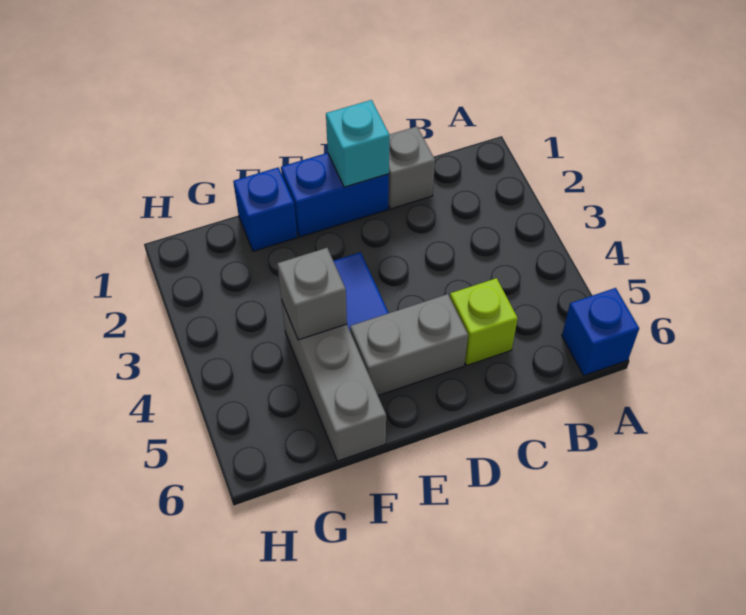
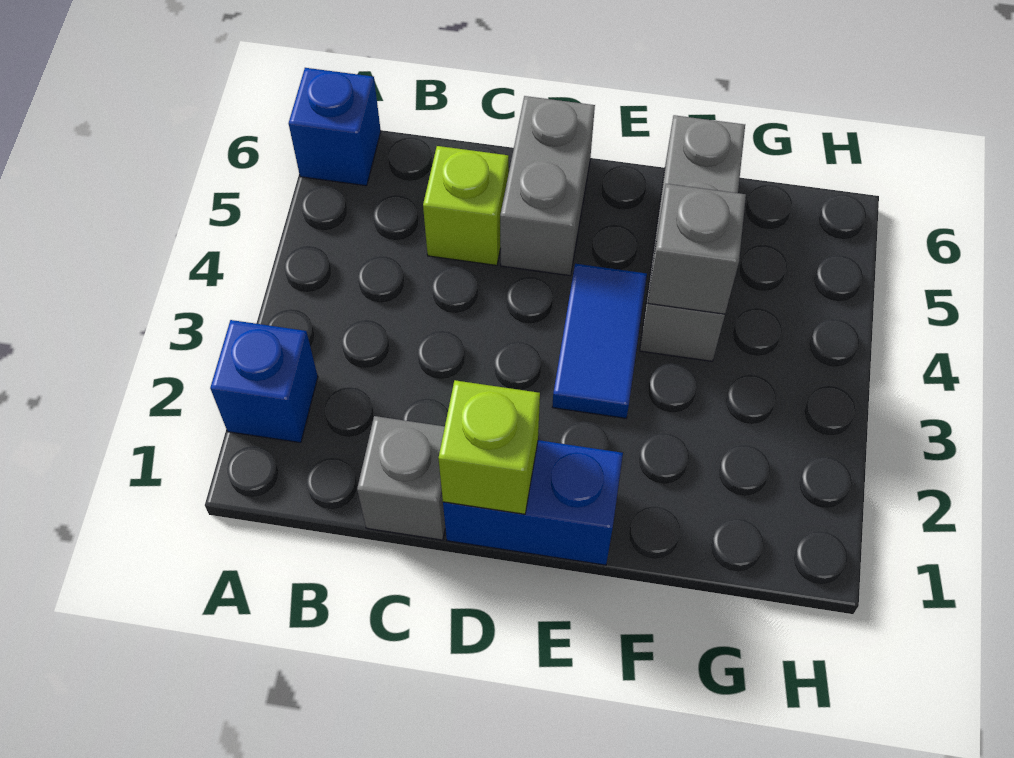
cyan 1x1 brick [326,100,389,187] -> lime 1x1 brick [438,380,540,514]
grey 1x2 brick [350,294,468,396] -> grey 1x2 brick turned to [500,96,595,276]
blue 1x1 brick [233,167,297,251] -> blue 1x1 brick moved to [210,320,318,443]

